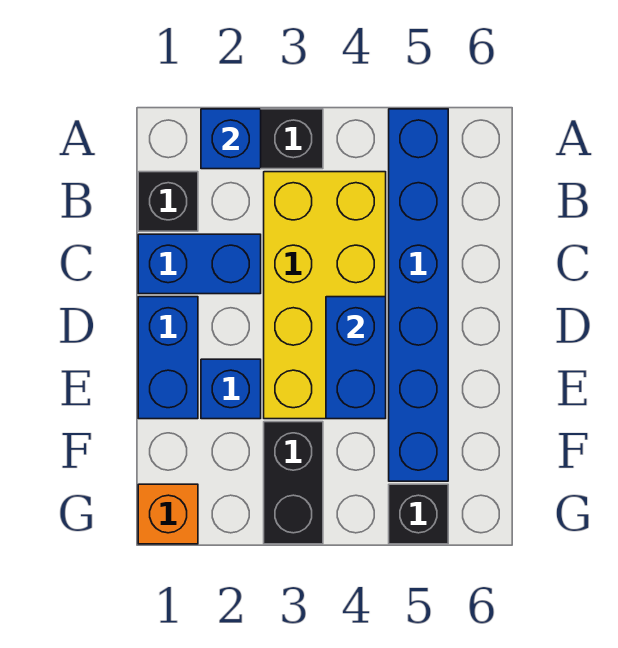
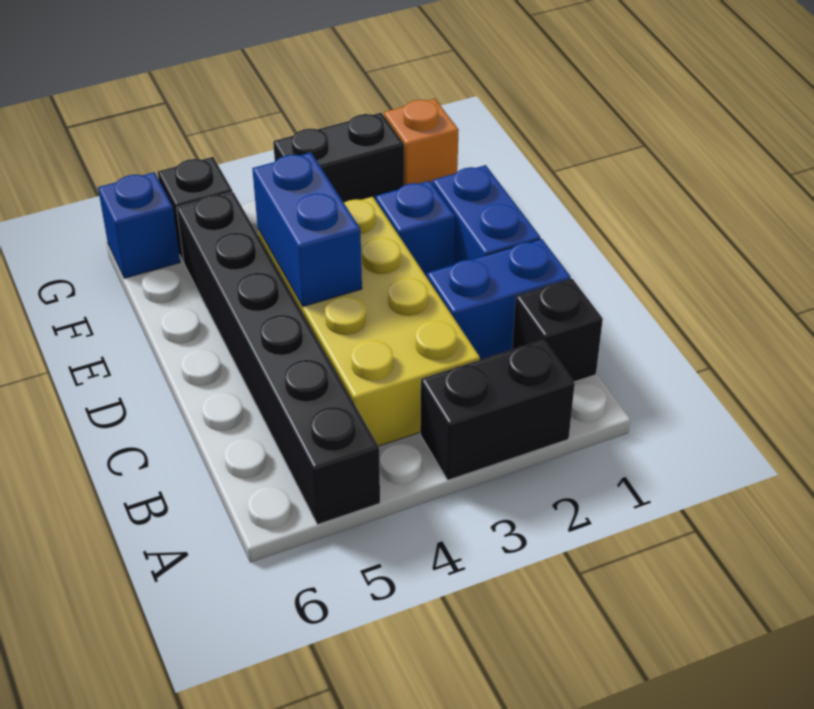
blue 1x1 brick [201,109,261,169] -> blue 1x1 brick moved to [98,172,180,278]
blue 1x6 brick [389,109,448,481] -> black 1x6 brick [177,192,380,525]
black 1x2 brick [264,422,323,544] -> black 1x2 brick turned to [273,113,404,202]

